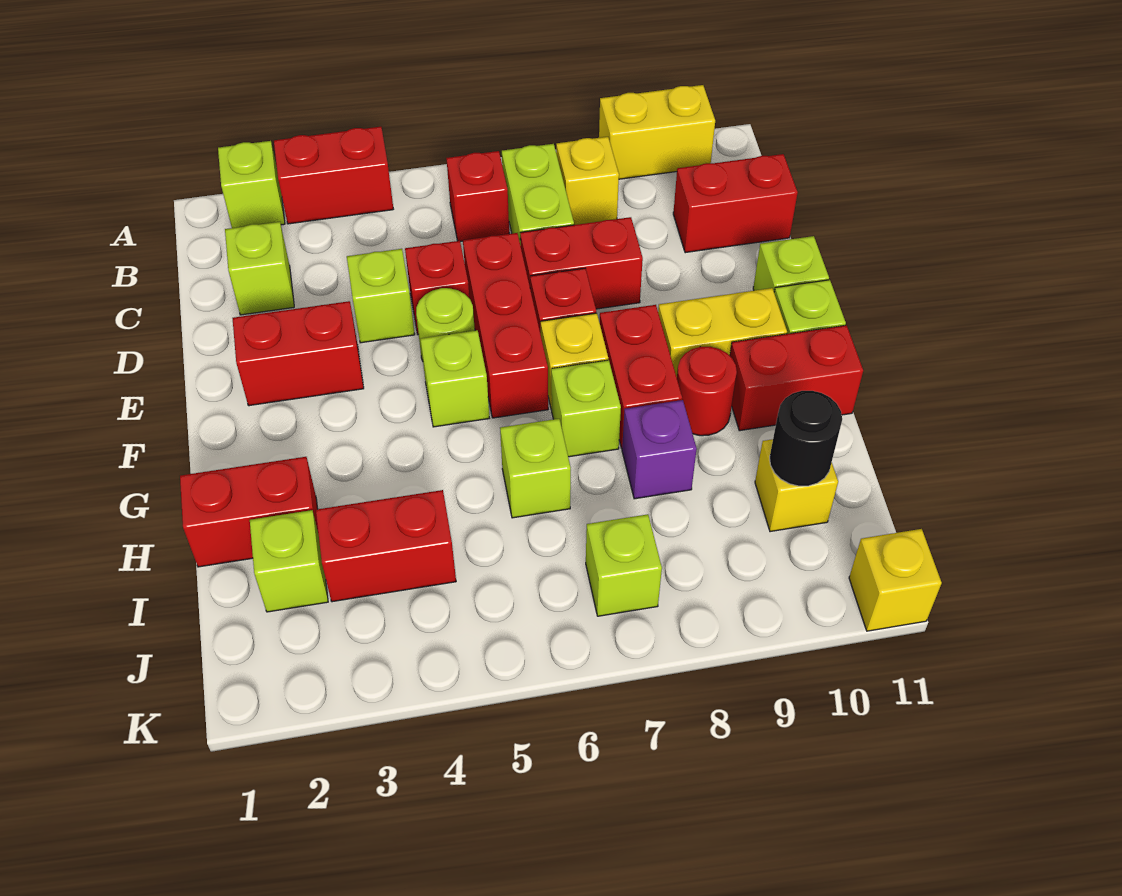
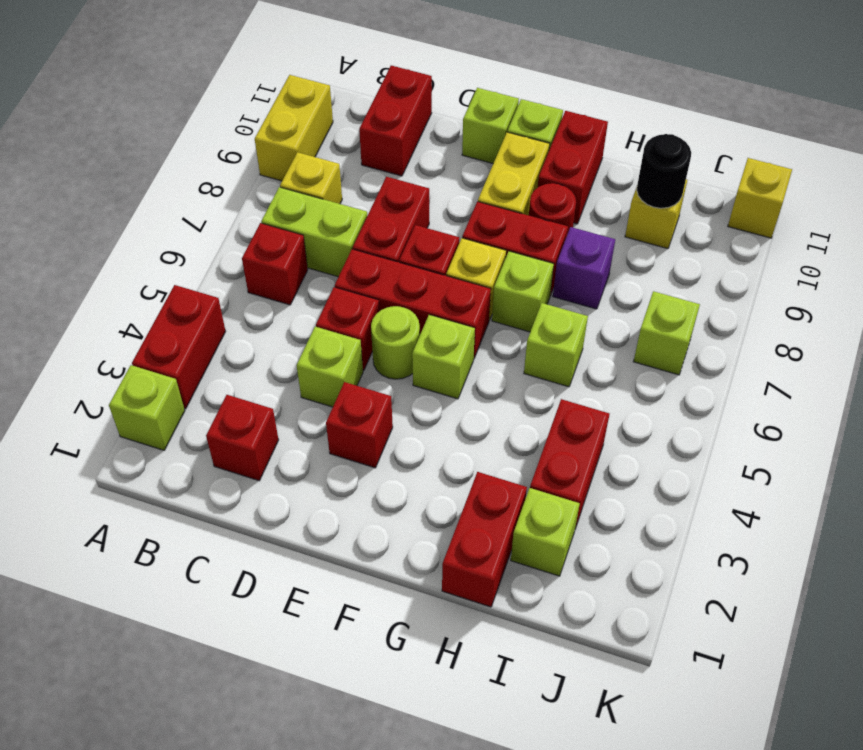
lime 1x1 brick [225,222,294,315] -> red 1x1 brick [206,395,279,481]
red 1x2 brick [232,301,364,406] -> red 1x1 brick [326,382,393,468]

